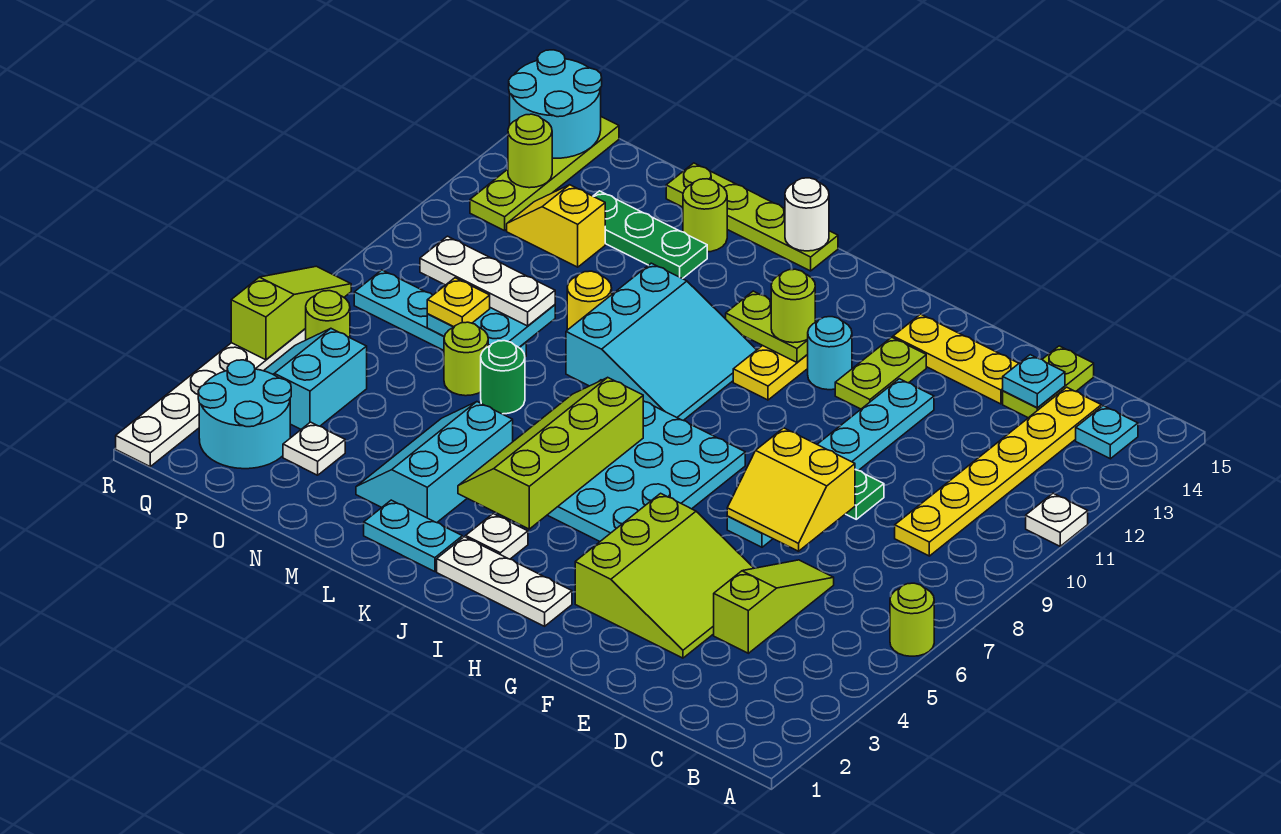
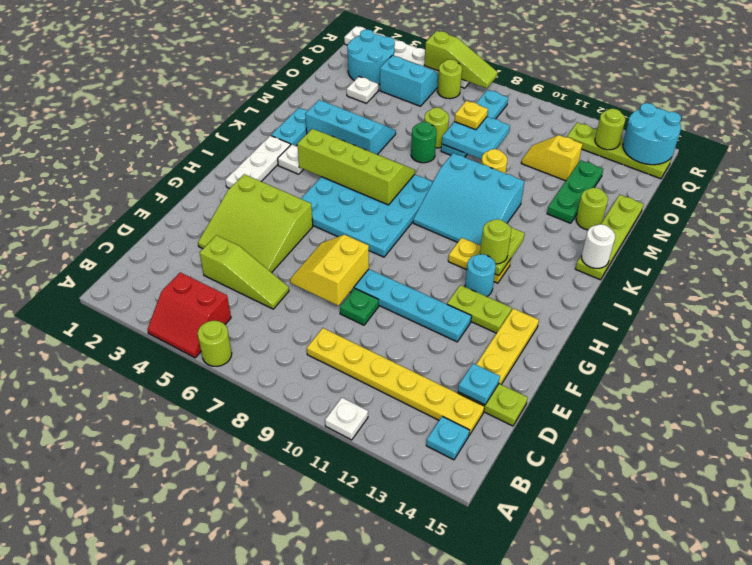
none -> red 2x2 slope [147,272,231,358]
white 1x3 plate [420,236,555,326] -> none
yellow 1x2 slope [507,185,605,267] -> yellow 1x2 slope turned to [521,135,582,181]

